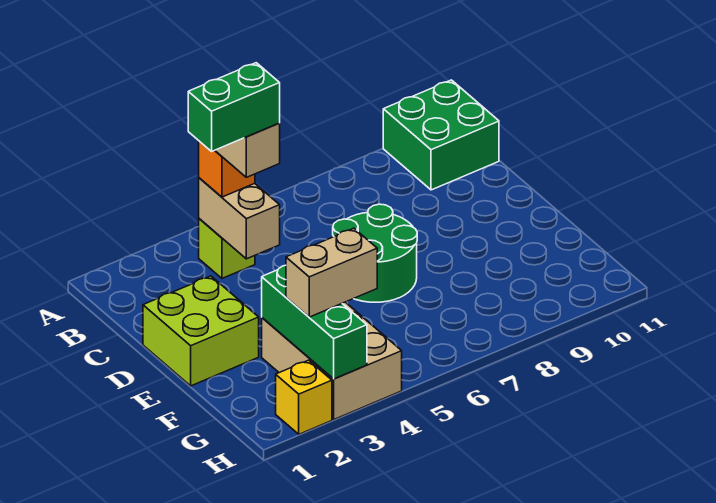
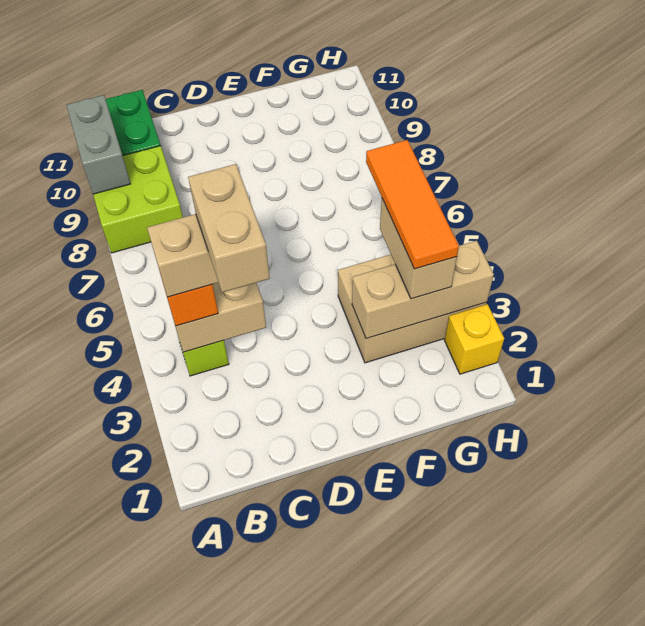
none -> grey 1x2 brick [67,95,131,194]
green 1x2 brick [188,63,280,151] -> tan 1x2 brick [188,164,270,293]
lime 2x2 brick [143,276,259,386] -> lime 2x2 brick moved to [93,146,183,253]
green 2x2 round brick [333,204,417,302] -> none
green 1x3 brick [262,265,367,379] -> tan 1x3 brick [352,241,494,339]
none -> orange 1x3 tile [366,140,459,269]

